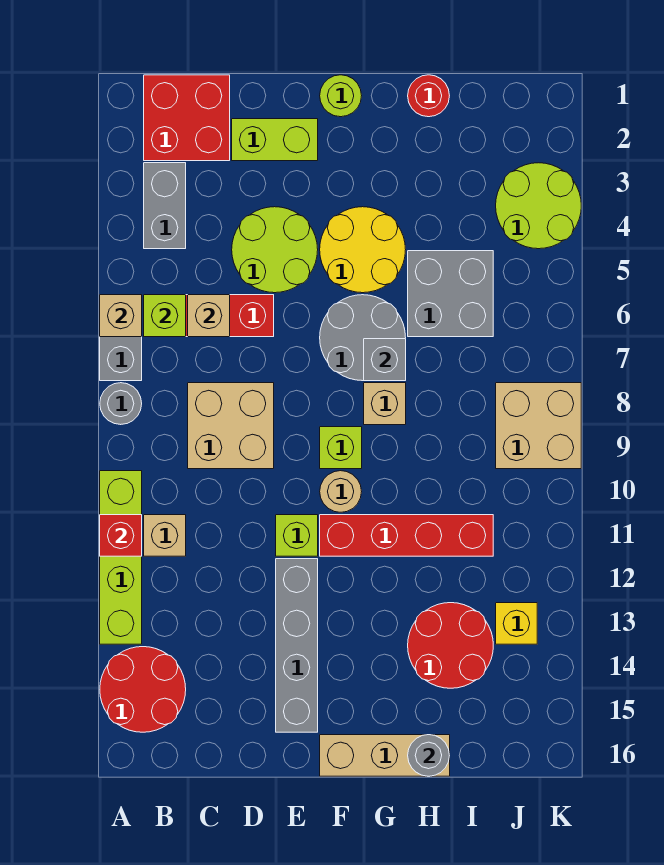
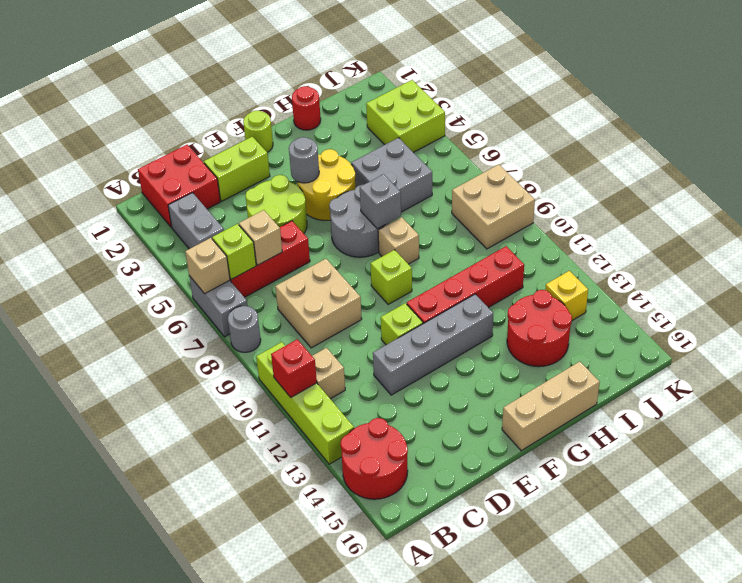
grey 1x4 brick [276,559,318,732] -> grey 1x4 brick turned to [373,294,493,395]
tan 1x1 round brick [320,471,362,512] -> none
grey 1x1 round brick [408,735,450,776] -> grey 1x1 round brick moved to [289,137,319,183]
lime 2x2 round brick [496,163,581,249] -> lime 2x2 brick [366,80,445,153]

